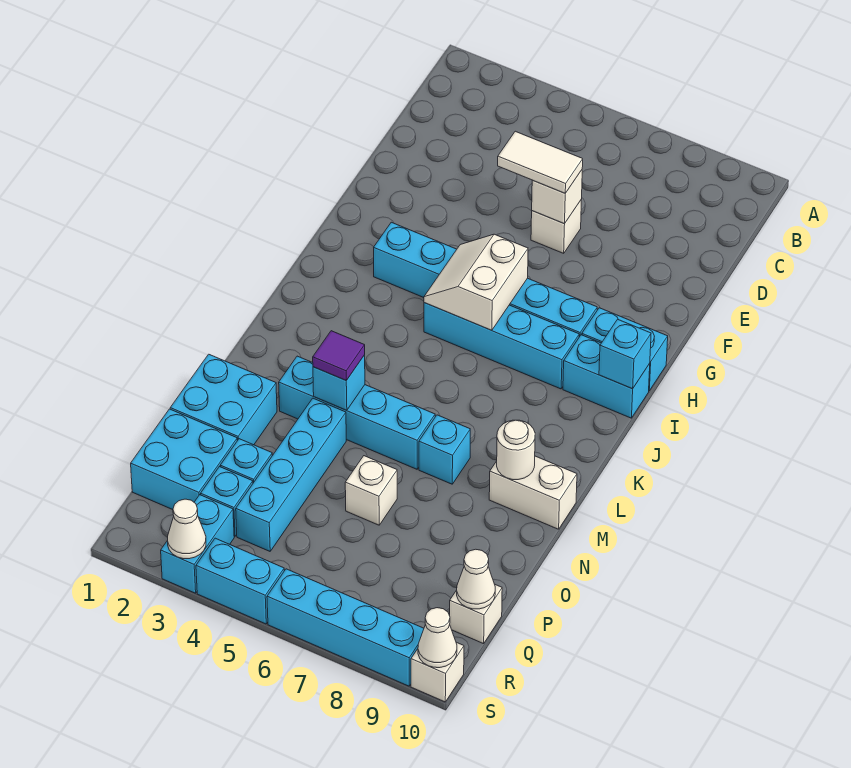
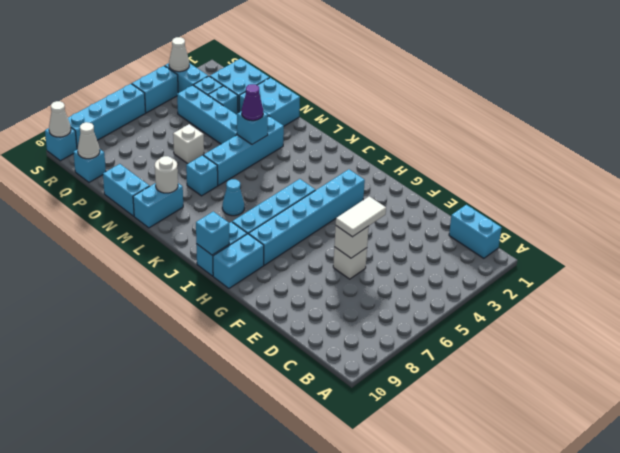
none -> cyan 1x2 brick [449,205,501,258]
white 2x2 slope [424,234,528,330] -> none
none -> cyan 1x1 cone [222,179,244,216]
purple 1x1 tile [313,331,365,380] -> purple 1x1 cone [242,84,263,121]
white 1x2 brick [489,456,577,529] -> cyan 1x2 brick [133,183,183,228]
none -> cyan 1x2 brick [103,164,150,216]
white 1x1 brick [450,585,502,644] -> cyan 1x1 brick [73,149,106,182]
white 1x1 brick [411,642,464,702] -> cyan 1x1 brick [45,128,77,161]

